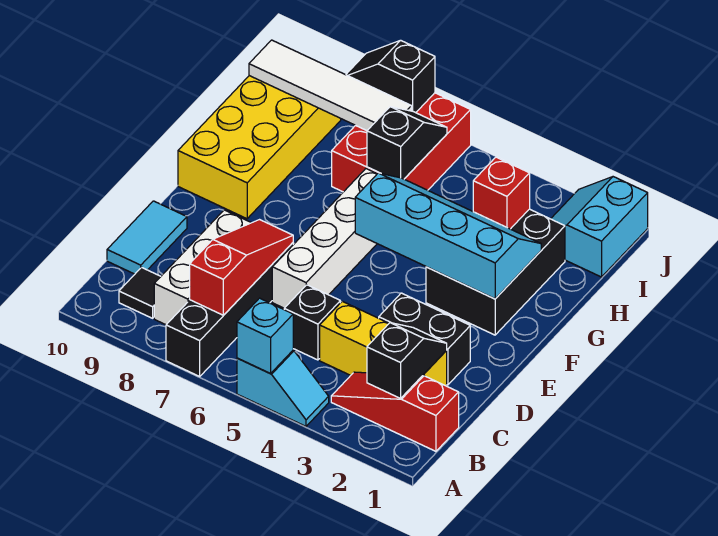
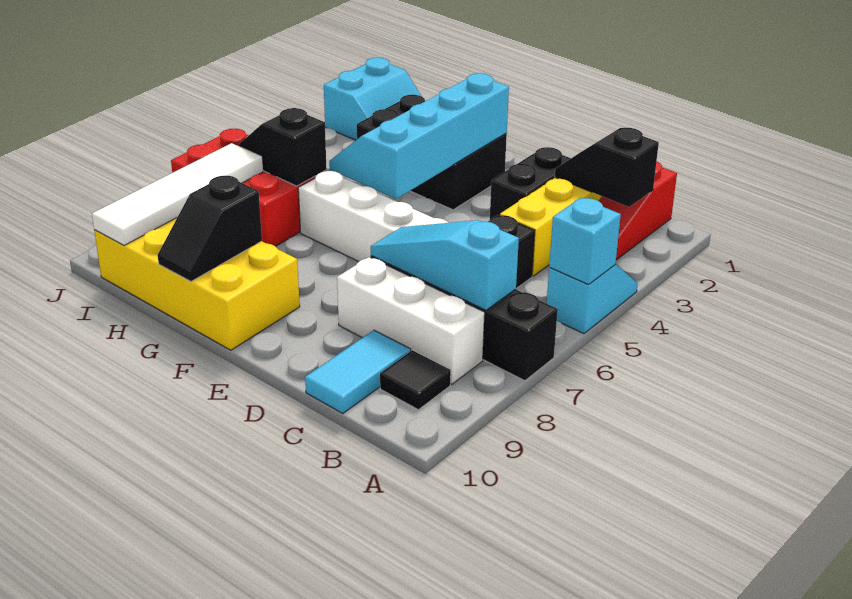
red 1x3 slope [190,220,293,315] -> cyan 1x3 slope [371,220,519,310]
cyan 1x2 tile [107,201,187,274] -> cyan 1x2 tile turned to [305,330,411,414]
red 1x1 brick [473,157,530,229] -> none
cyan 2x2 slope [551,177,648,277] -> cyan 2x2 slope turned to [324,58,421,140]
black 1x2 slope [346,40,435,113] -> black 1x2 slope moved to [158,176,262,281]

